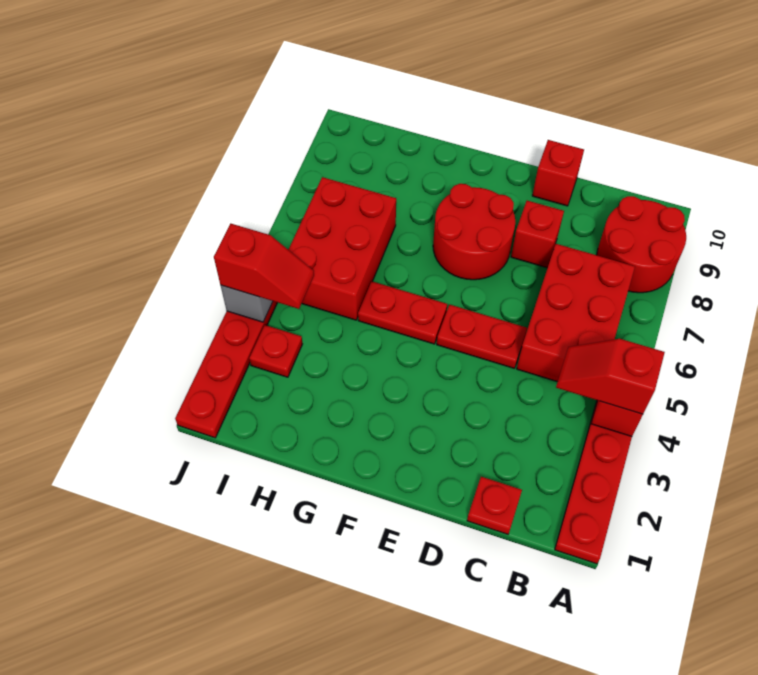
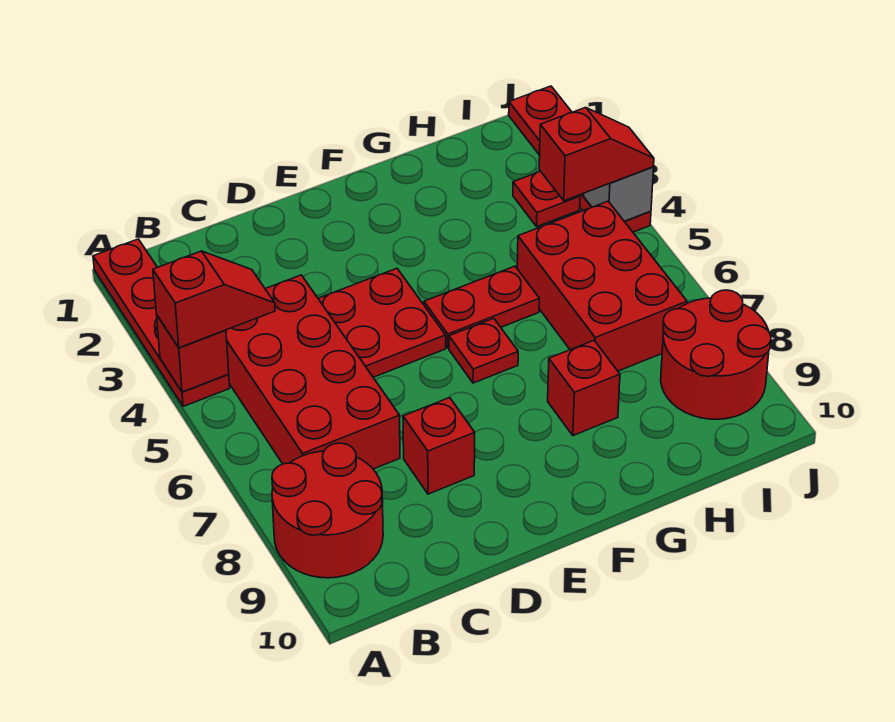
red 2x3 brick [517,244,635,382] -> red 2x4 brick [226,275,400,469]
red 1x1 plate [467,477,522,534] -> red 1x1 plate moved to [449,318,518,383]
red 1x2 plate [437,305,527,368] -> red 2x2 plate [318,268,446,377]
red 1x1 brick [532,140,584,206] -> red 1x1 brick moved to [548,341,620,435]
red 2x2 round brick [433,184,515,280] -> red 2x2 round brick moved to [661,290,771,419]
red 1x2 slope [214,224,314,309] -> red 1x2 slope turned to [539,107,654,201]

